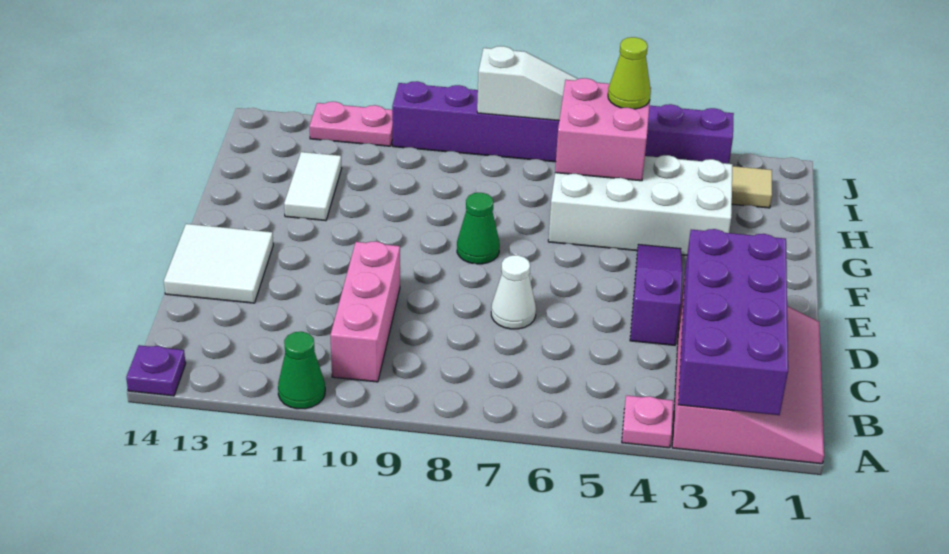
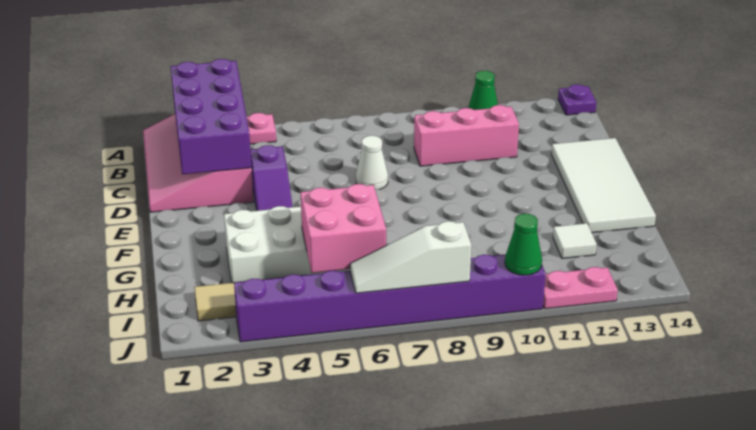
pink 1x3 brick [331,241,400,382] -> pink 1x3 brick turned to [414,105,519,166]
white 2x2 tile [164,224,273,303] -> white 2x4 tile [551,138,656,233]
green 1x1 cone [457,193,500,264] -> green 1x1 cone moved to [505,214,542,275]
white 1x2 tile [284,152,342,221] -> white 1x1 tile [553,223,597,258]
lime 1x1 cone [608,37,651,109] -> none

